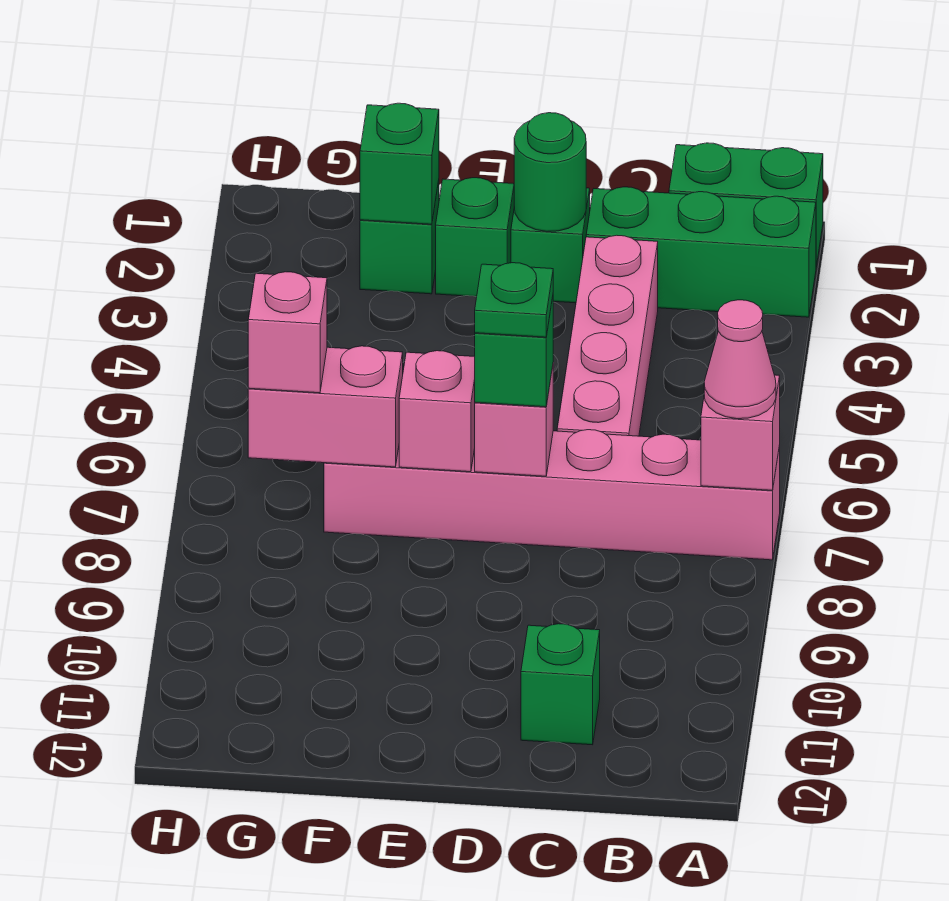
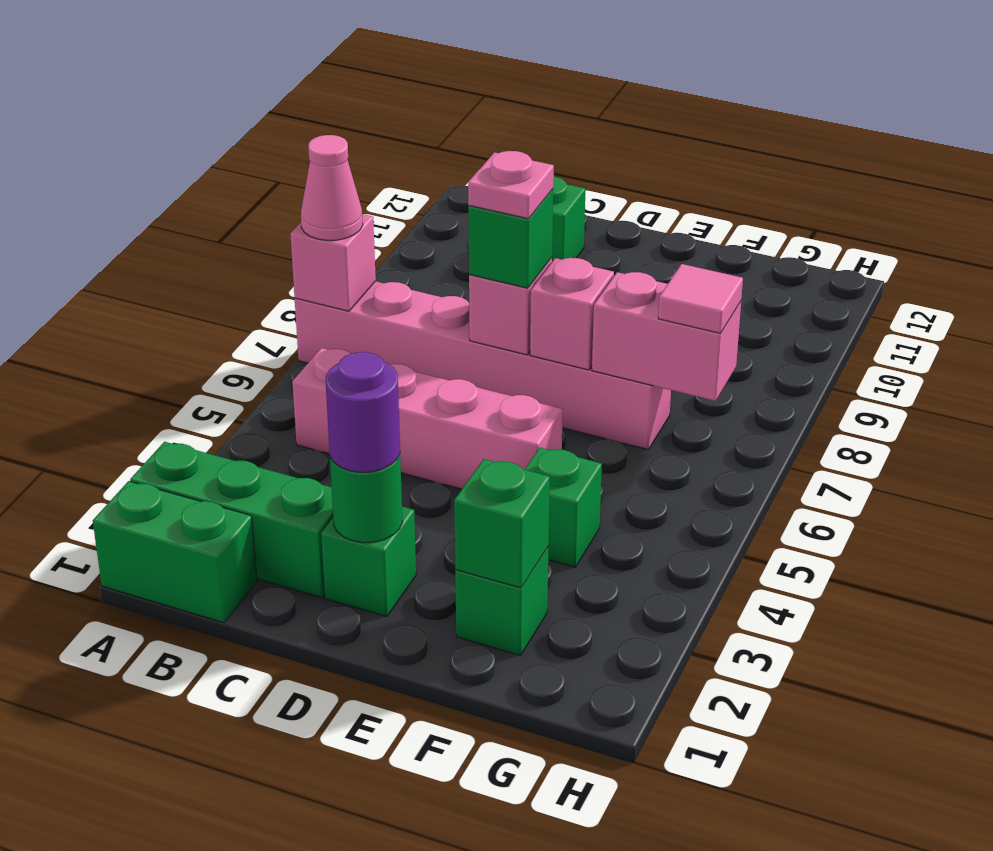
pink 1x4 brick [557,235,658,436] -> pink 1x4 brick turned to [292,348,563,489]
none -> purple 1x1 round brick [326,352,400,472]
green 1x1 plate [475,263,553,337] -> pink 1x1 plate [468,151,554,219]
green 1x1 brick [436,178,514,297] -> green 1x1 brick moved to [525,448,602,567]
pink 1x1 brick [248,272,327,393] -> pink 1x1 tile [658,264,743,333]

